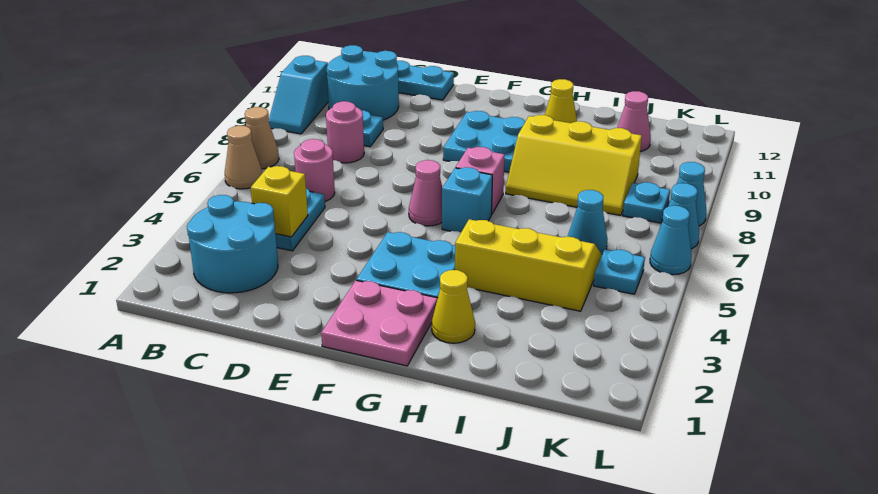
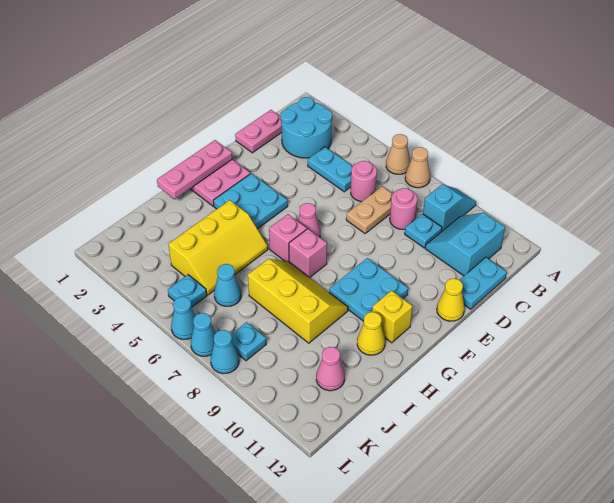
cyan 1x2 slope [269,56,328,134] -> cyan 1x2 slope turned to [423,184,476,231]
cyan 2x2 round brick [327,45,399,120] -> cyan 2x2 slope [425,213,505,276]
none -> pink 1x2 plate [235,110,282,153]
yellow 1x1 brick [251,166,308,237] -> yellow 1x1 brick moved to [372,291,412,343]
none -> tan 1x2 plate [346,186,393,233]
none -> pink 1x3 plate [157,140,232,199]
cyan 1x1 brick [442,167,492,232] -> pink 1x1 brick [269,214,307,262]
yellow 1x1 cone [432,270,475,343] -> yellow 1x1 cone moved to [437,279,465,321]
yellow 2x3 slope [506,115,642,215] -> yellow 2x3 slope turned to [248,259,348,343]

